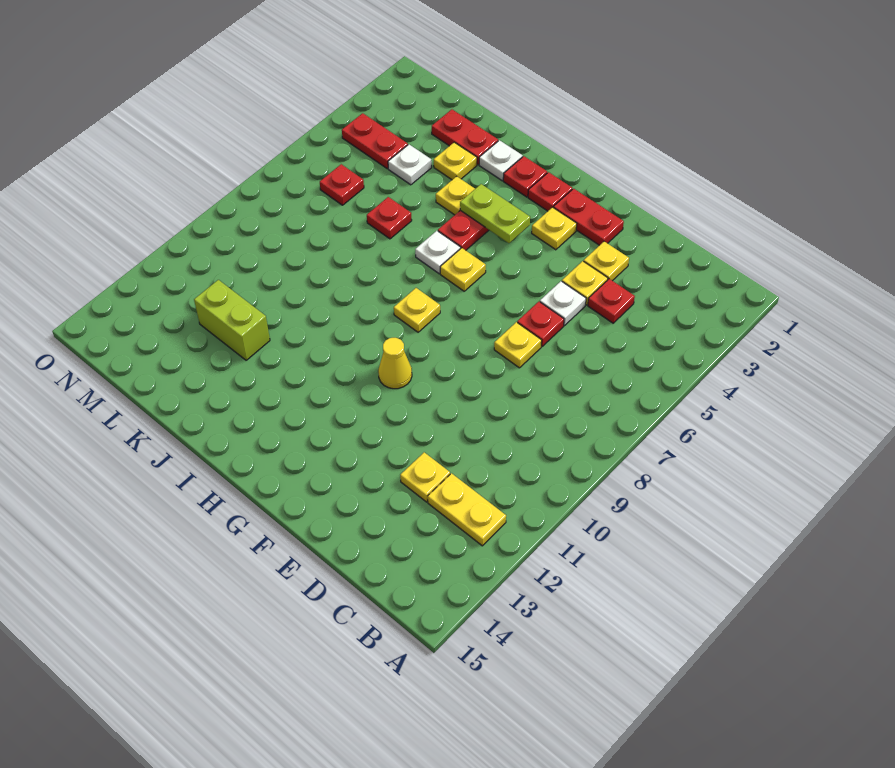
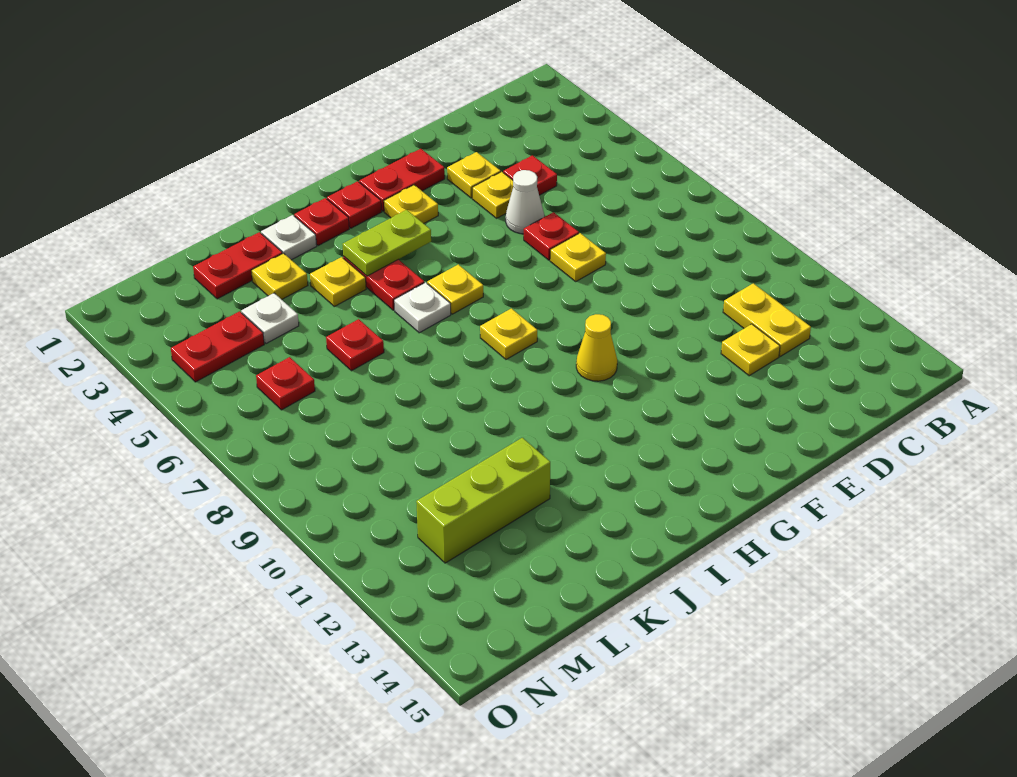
yellow 1x2 plate [428,473,506,546] -> yellow 1x2 plate turned to [723,283,811,356]
white 1x1 plate [540,281,586,326] -> white 1x1 cone [506,170,544,234]
lime 1x2 brick [194,280,270,360] -> lime 1x3 brick [416,438,550,563]

